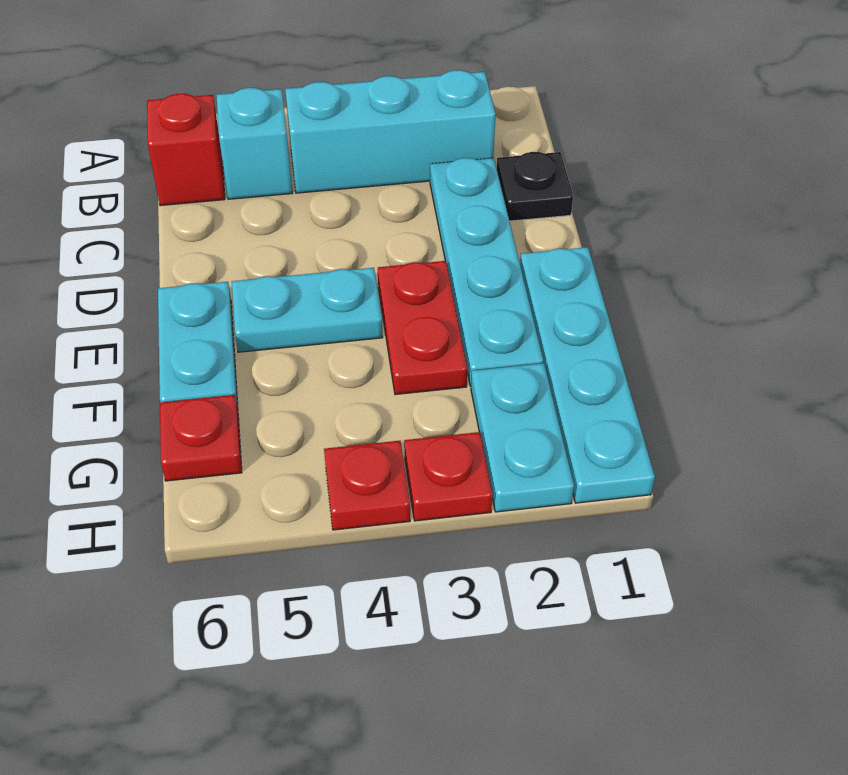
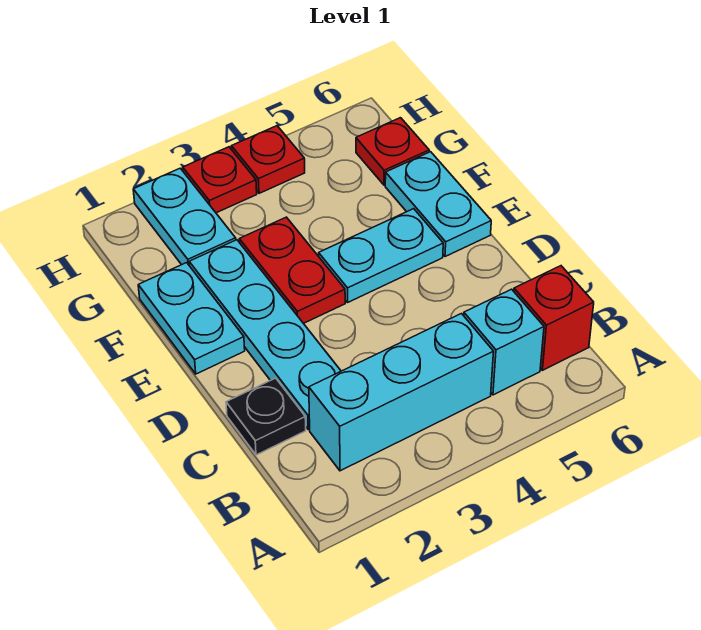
cyan 1x4 plate [520,247,655,503] -> cyan 1x2 plate [138,263,245,374]

